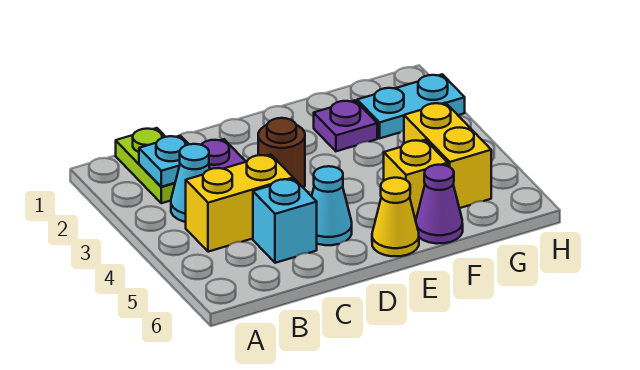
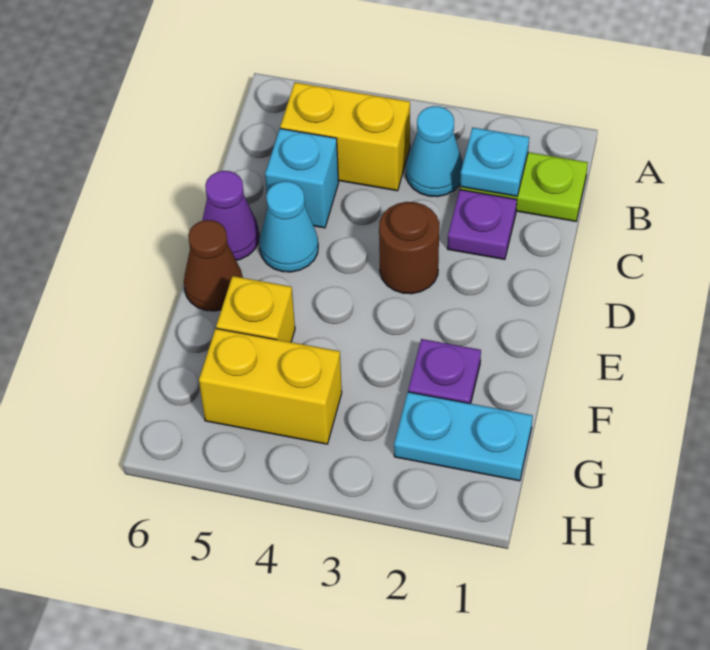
yellow 1x2 brick [186,155,293,252] -> yellow 1x2 brick turned to [280,82,410,191]
yellow 1x1 cone [372,178,419,256] -> brown 1x1 cone [184,220,243,311]
purple 1x1 cone [416,165,463,244] -> purple 1x1 cone moved to [202,171,259,260]
cyan 1x2 plate [357,74,465,138] -> cyan 1x2 plate turned to [394,392,533,481]

